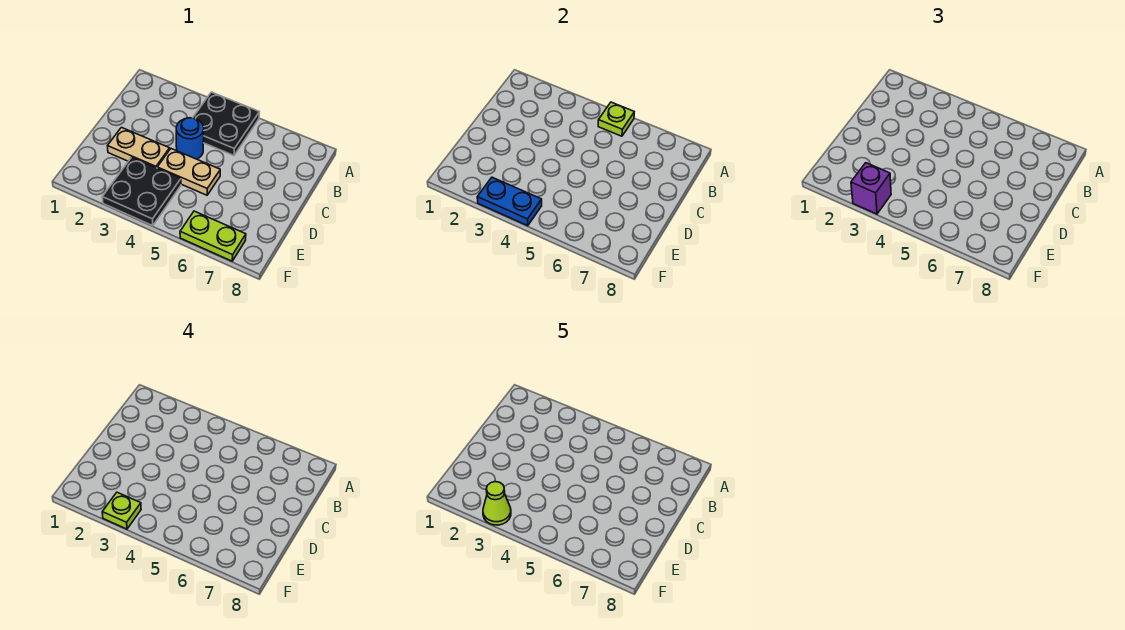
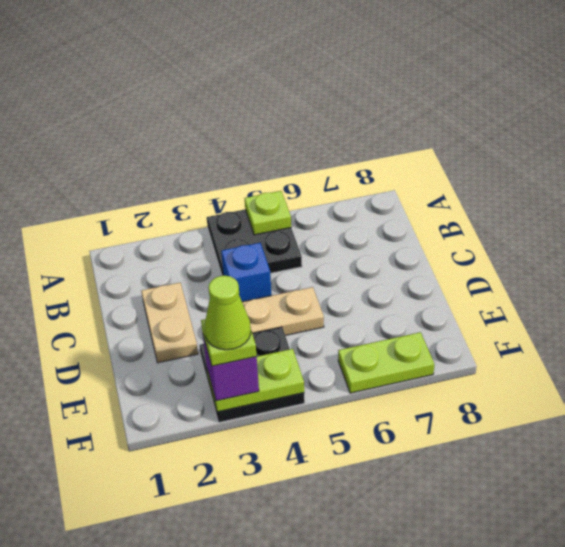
blue 1x1 round brick [176,118,204,159] -> blue 1x1 brick [221,243,272,302]
tan 1x2 plate [108,128,170,168] -> tan 1x2 plate turned to [141,283,198,363]
blue 1x2 plate [477,177,542,226] -> lime 1x2 plate [207,349,304,412]

